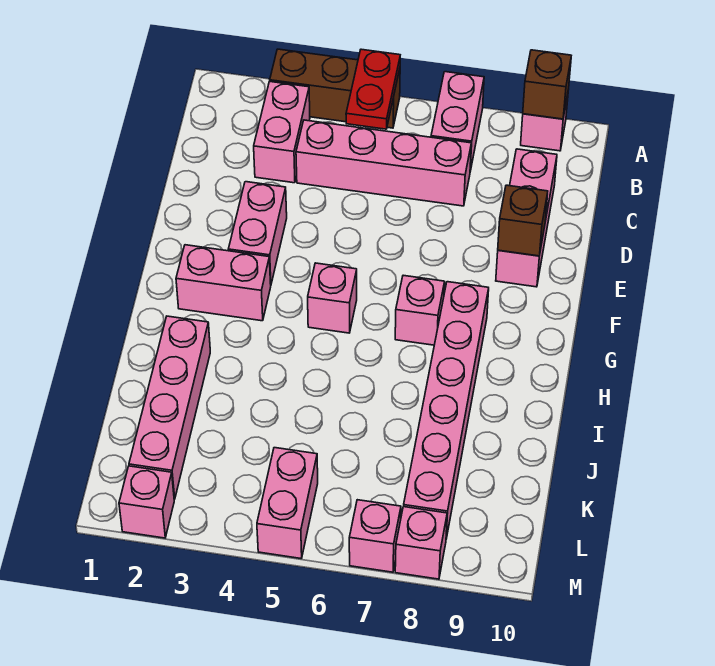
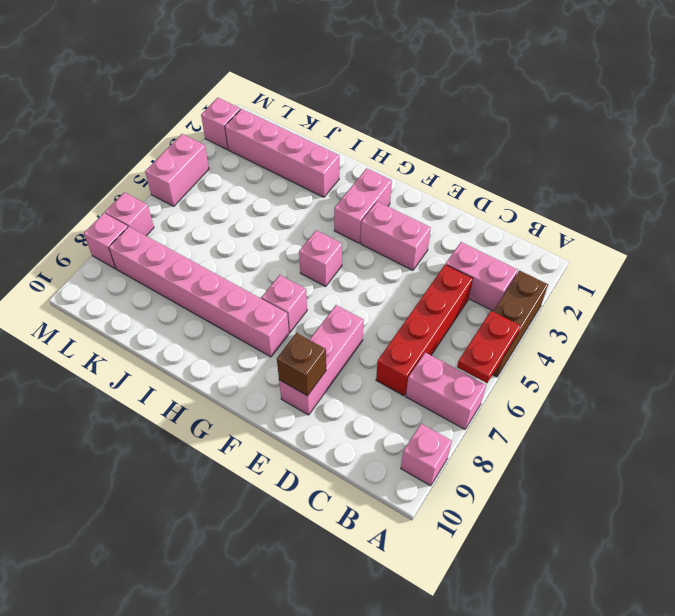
red 1x2 plate [346,49,400,129] -> red 1x2 plate turned to [457,311,520,383]
brown 1x1 brick [523,50,571,119] -> none
pink 1x4 brick [296,120,471,206] -> red 1x4 brick [376,264,473,396]
pink 1x3 brick [496,149,557,287] -> pink 1x3 brick turned to [279,305,364,415]
pink 1x2 brick [257,448,318,558] -> pink 1x2 brick turned to [145,134,209,206]

